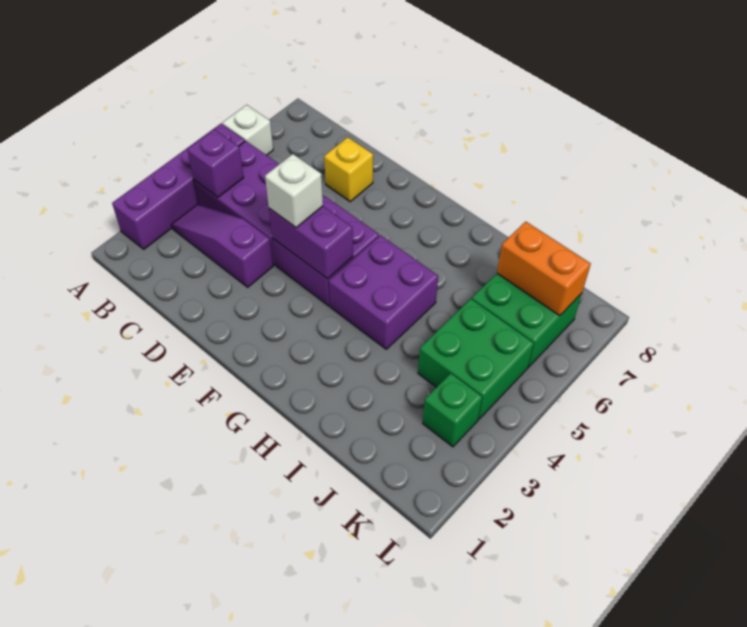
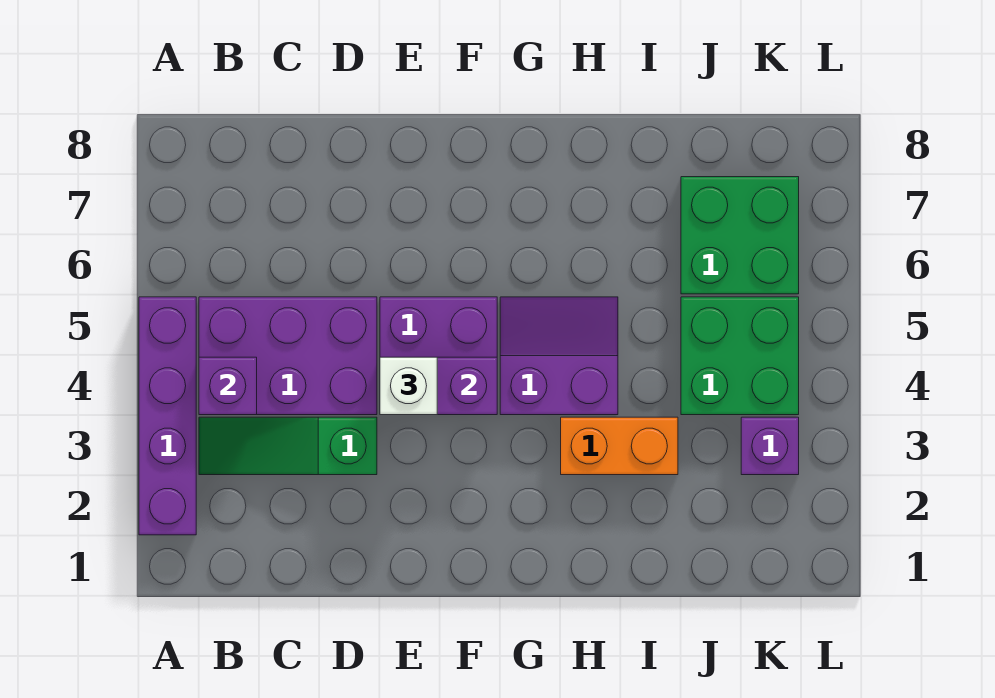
white 1x1 brick [222,105,273,155] -> none
purple 1x3 slope [172,204,273,287] -> green 1x3 slope [199,417,377,475]
yellow 1x1 brick [324,137,373,201] -> none
purple 2x2 brick [329,235,438,349] -> purple 2x2 slope [500,297,618,415]
orange 1x2 brick [497,222,591,316] -> orange 1x2 brick moved to [561,417,678,475]
green 1x1 brick [423,373,482,447] -> purple 1x1 brick [741,417,799,475]

